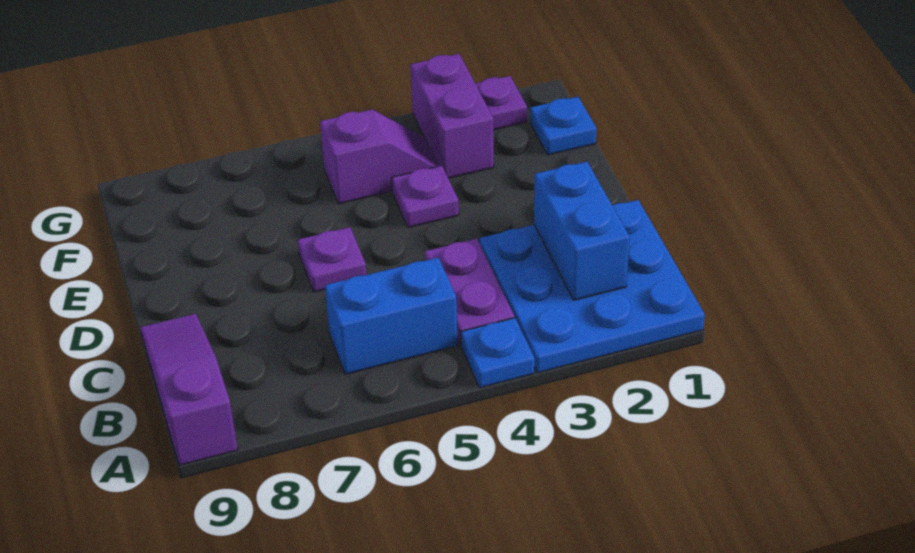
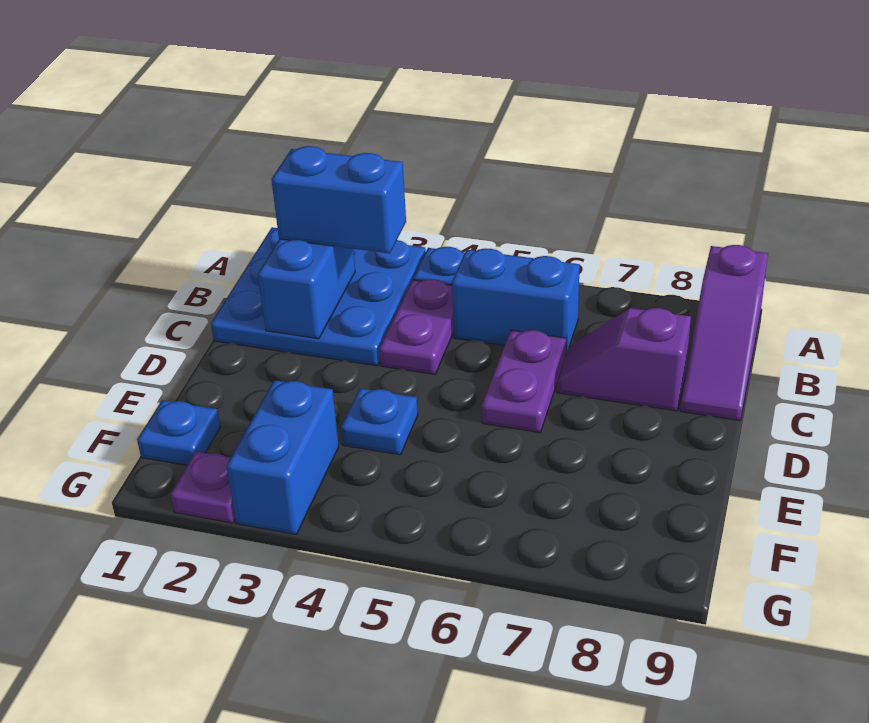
none -> blue 1x2 brick [271,146,406,253]
purple 1x1 plate [298,227,366,292] -> purple 1x2 plate [481,330,566,433]
purple 1x1 plate [392,166,459,227] -> blue 1x1 plate [341,388,418,455]
purple 1x2 brick [410,54,494,178] -> blue 1x2 brick [226,380,339,534]
purple 1x2 slope [320,109,439,204] -> purple 1x2 slope moved to [557,308,691,411]

